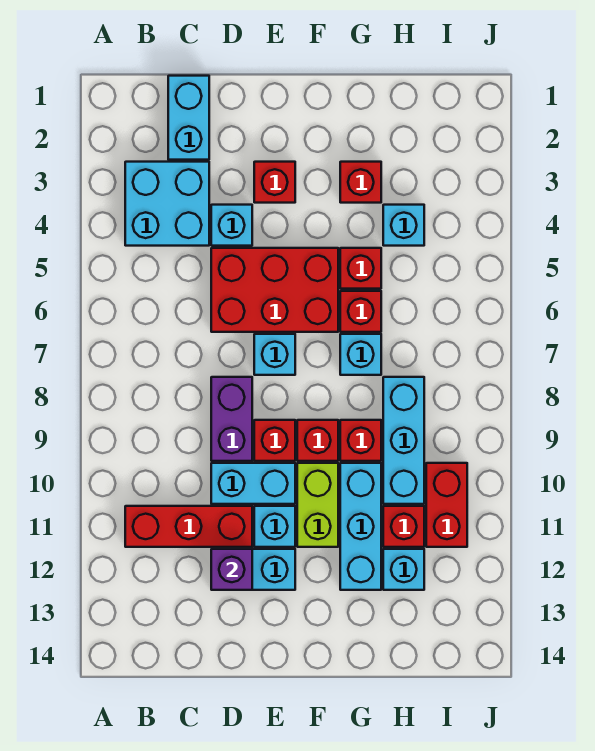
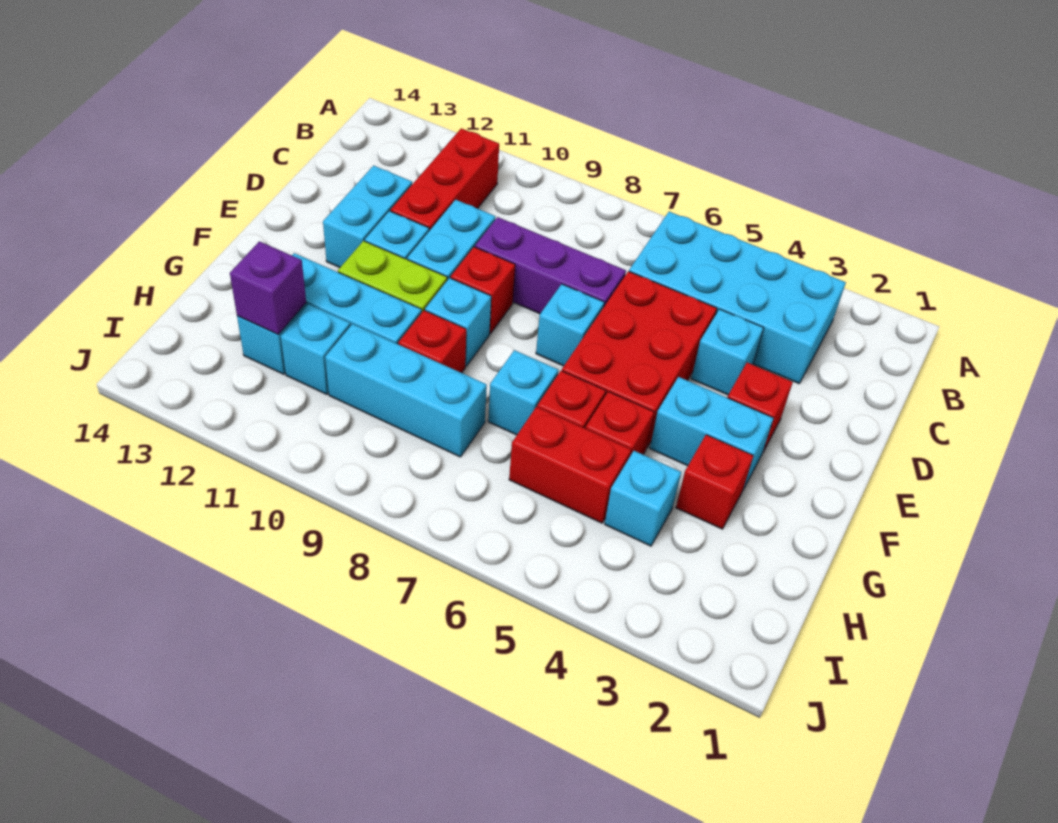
cyan 2x2 brick [125,162,209,246] -> cyan 2x4 brick [629,212,846,384]
cyan 1x2 brick [168,76,209,160] -> cyan 1x2 brick moved to [650,377,774,489]
purple 1x2 brick [211,377,252,461] -> purple 1x3 brick [475,217,626,314]
purple 1x1 brick [211,549,252,590] -> purple 1x1 brick moved to [230,241,306,335]
red 1x1 brick [297,420,338,461] -> cyan 1x1 brick [425,278,491,366]
red 1x1 brick [383,506,424,547] -> cyan 1x1 brick [281,304,350,394]
red 1x2 brick [426,463,467,547] -> red 1x2 brick moved to [509,407,631,523]

